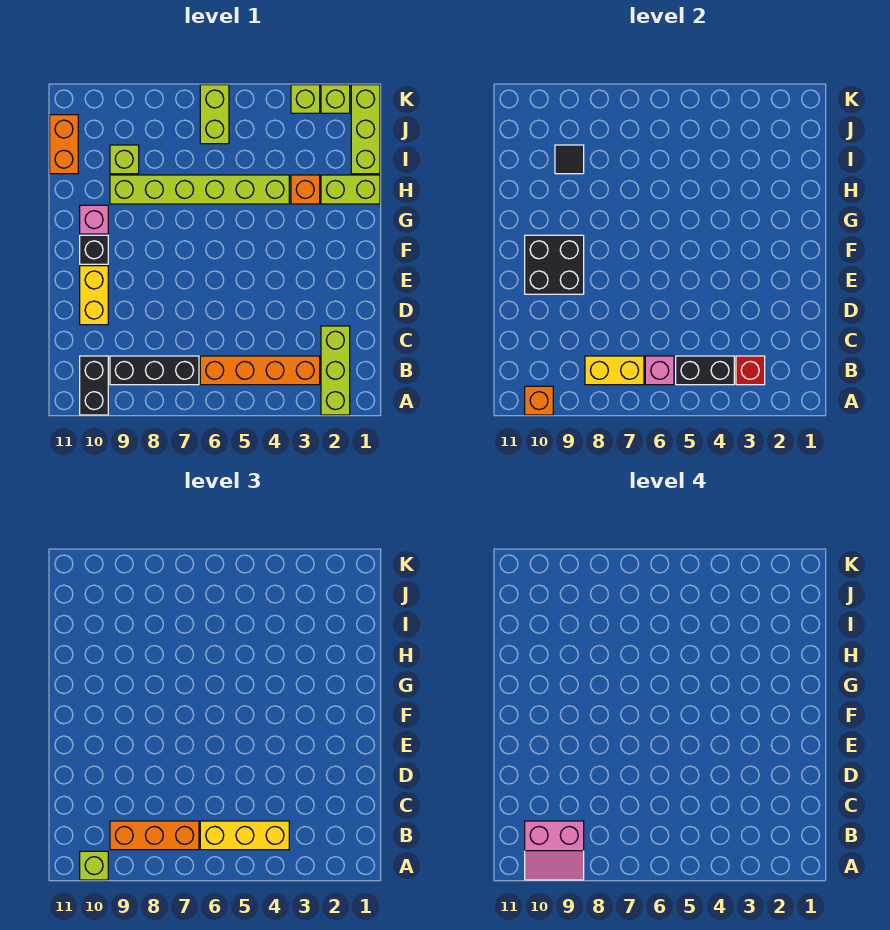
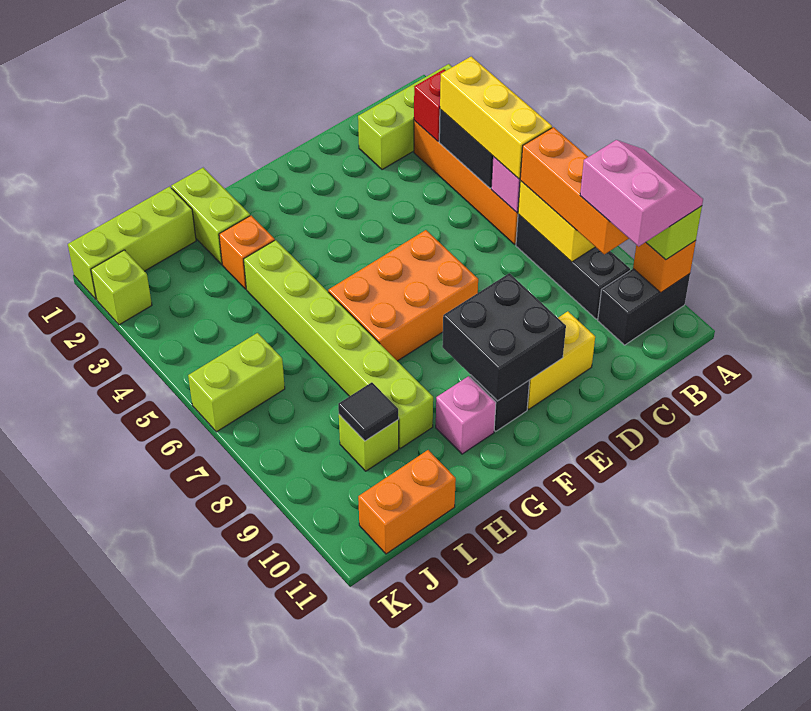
none -> orange 2x3 brick [328,230,478,361]
lime 1x1 brick [291,85,320,113] -> none

